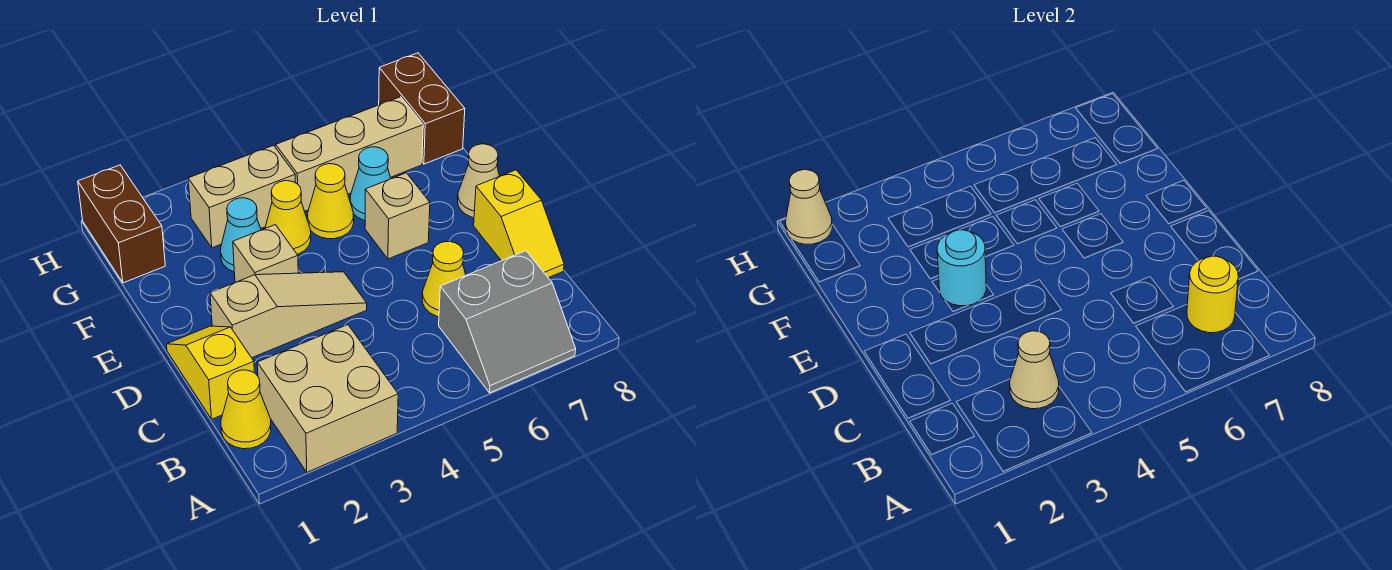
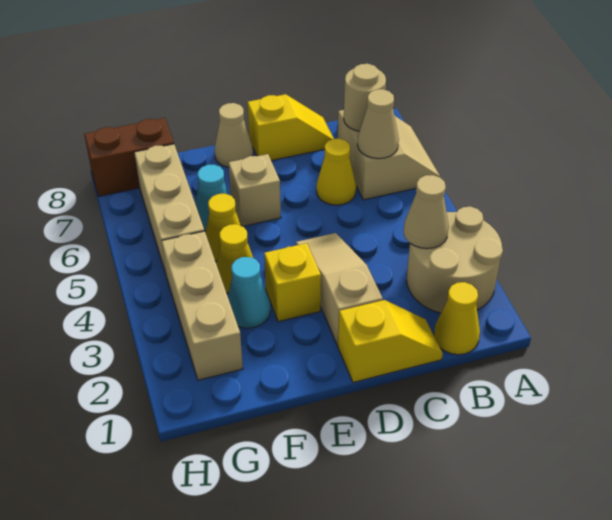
tan 2x2 brick [257,325,398,472] -> tan 2x2 round brick [407,207,503,313]
grey 2x2 slope [439,251,576,393] -> tan 2x2 slope [338,110,440,200]
yellow 1x1 round brick [1187,256,1238,333] -> tan 1x1 round brick [344,64,386,131]
yellow 1x2 slope [167,326,254,419] -> yellow 1x2 slope turned to [338,300,443,382]
tan 1x1 brick [233,225,298,282] -> yellow 1x1 brick [264,243,321,322]
cyan 1x1 round brick [937,230,986,306] -> none
brown 1x2 brick [78,165,165,283] -> none
tan 1x2 brick [188,145,295,248] -> tan 1x3 brick [162,231,243,380]
tan 1x1 cone [786,170,832,244] -> tan 1x1 cone moved to [357,89,399,159]

